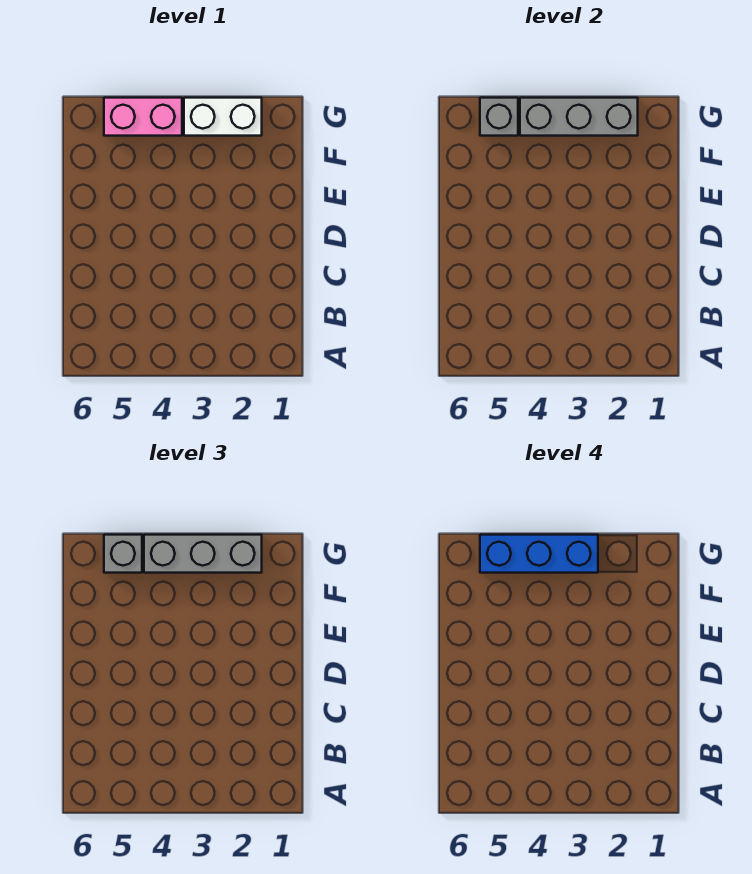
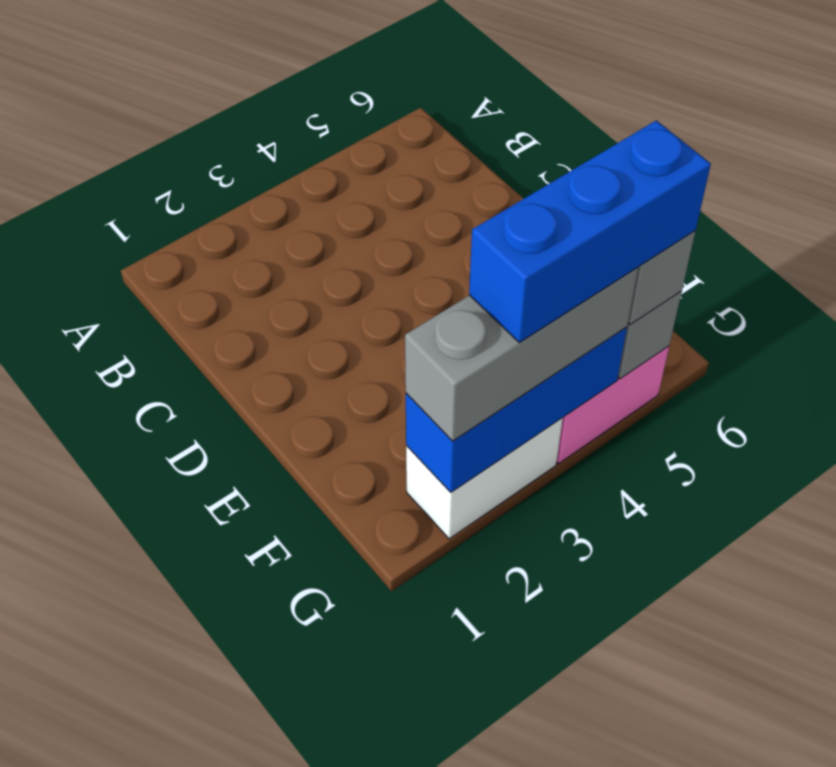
grey 1x3 brick [520,98,638,136] -> blue 1x3 brick [406,327,627,492]

